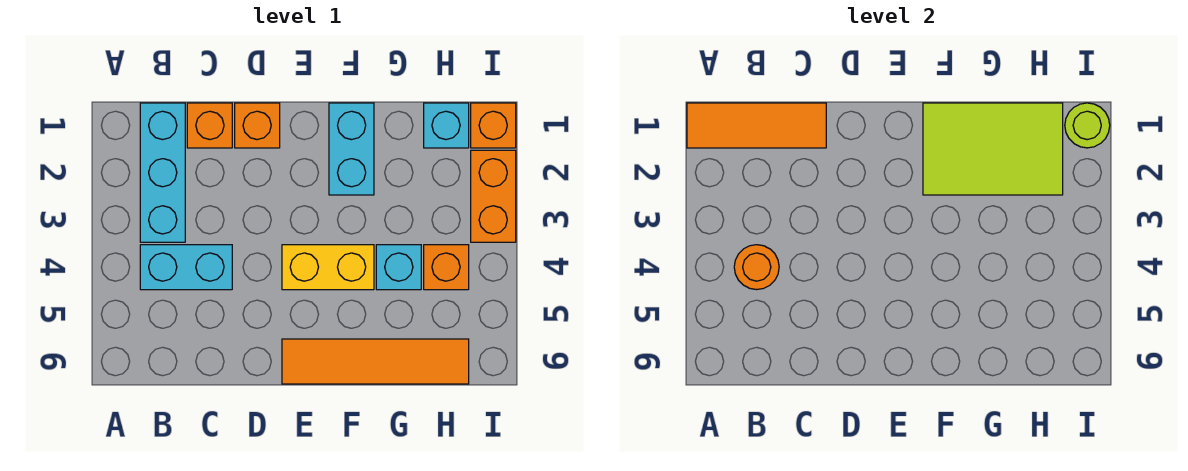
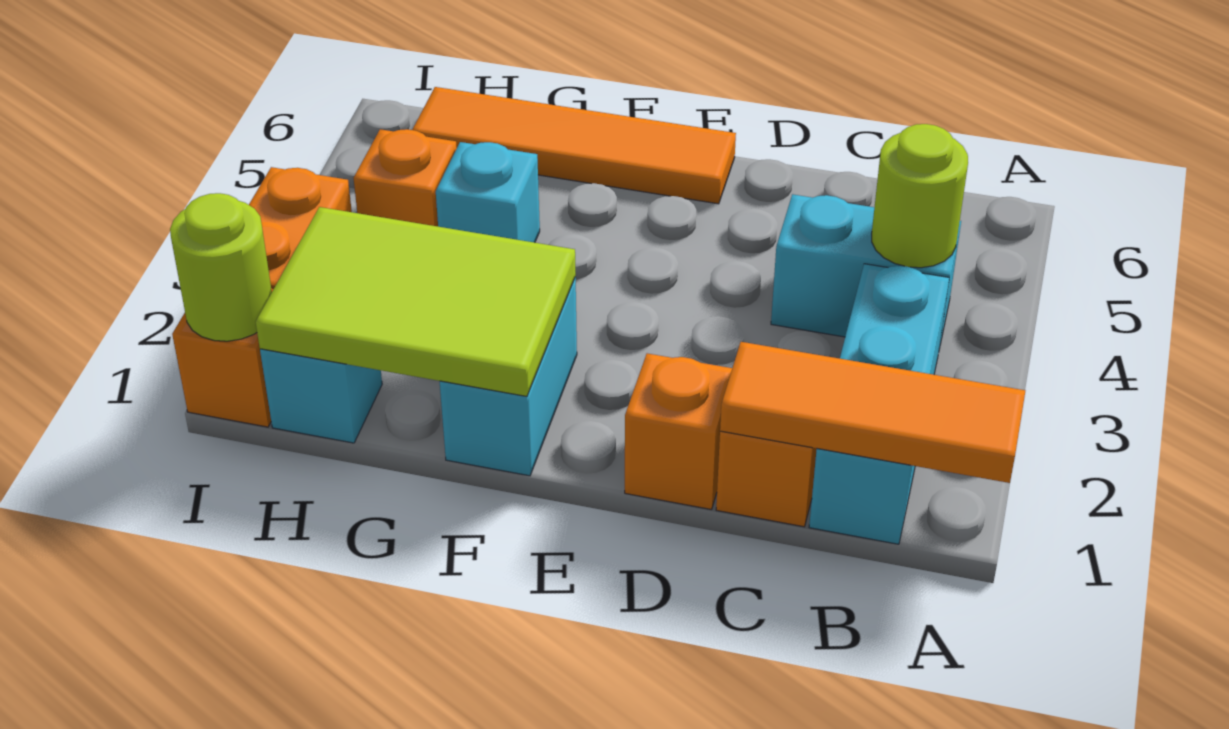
orange 1x1 round brick [734,245,779,290] -> lime 1x1 round brick [872,124,968,268]
yellow 1x2 brick [282,245,374,290] -> none

